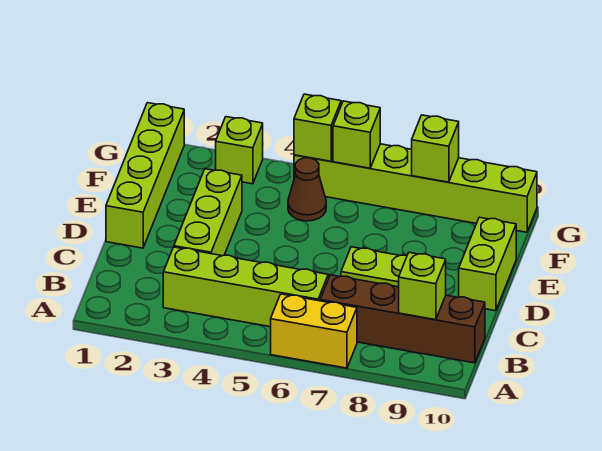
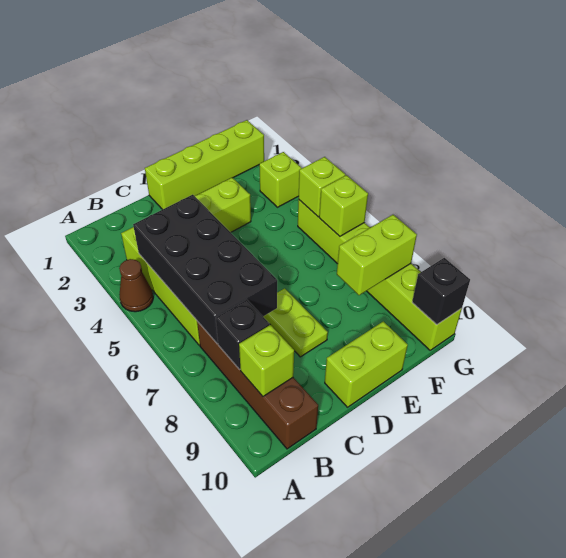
yellow 1x2 brick [271,294,357,368] -> none
none -> black 2x4 brick [133,195,277,344]
none -> black 1x1 brick [216,300,269,369]
brown 1x1 cone [288,158,326,221] -> brown 1x1 cone moved to [119,259,153,312]
lime 1x1 brick [412,115,459,182] -> lime 1x2 brick [337,215,417,295]
none -> black 1x1 brick [412,258,470,325]

